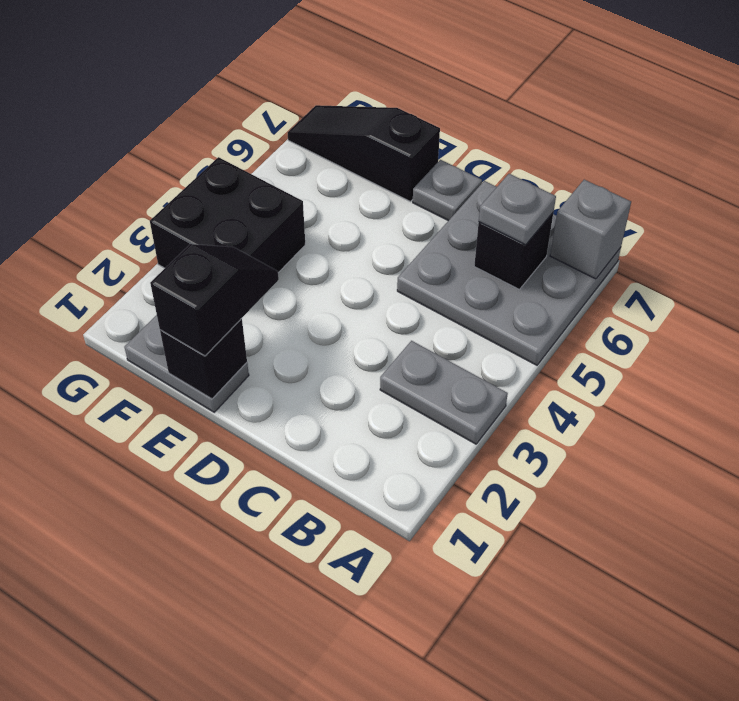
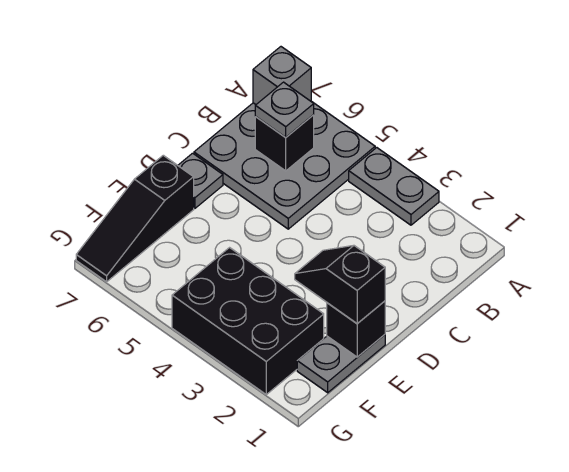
grey 1x2 plate [380,341,508,444] -> grey 1x2 plate turned to [349,148,439,225]
black 2x2 brick [150,157,305,273] -> black 2x3 brick [172,248,324,394]

